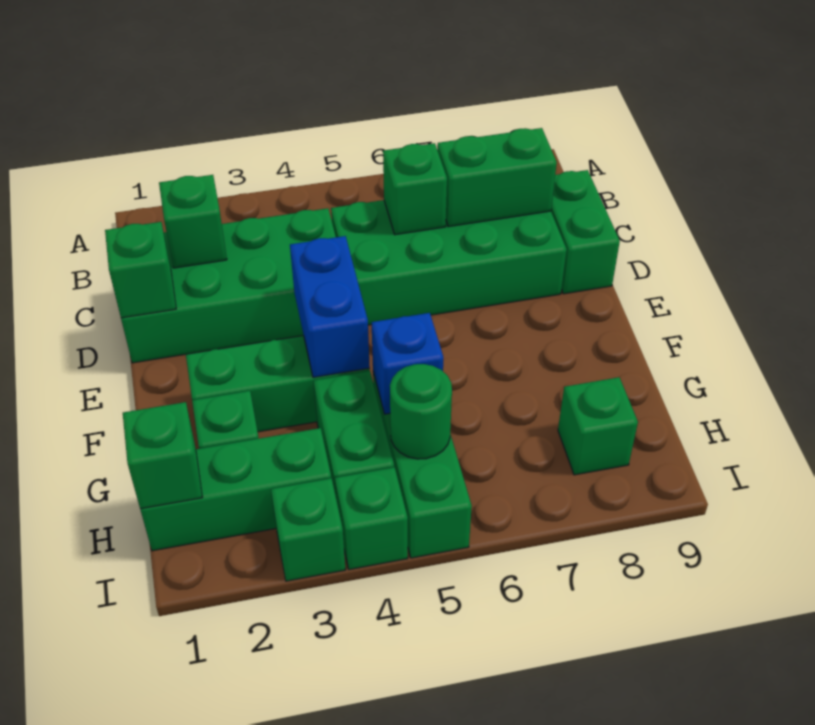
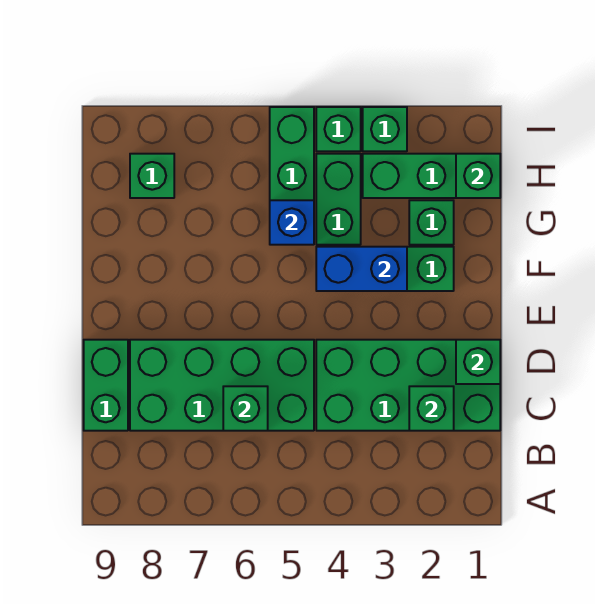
green 1x2 brick [437,128,557,227] -> none
blue 1x2 brick [290,236,370,377] -> blue 1x2 brick turned to [316,247,407,291]
green 1x1 round brick [390,364,452,459] -> none

